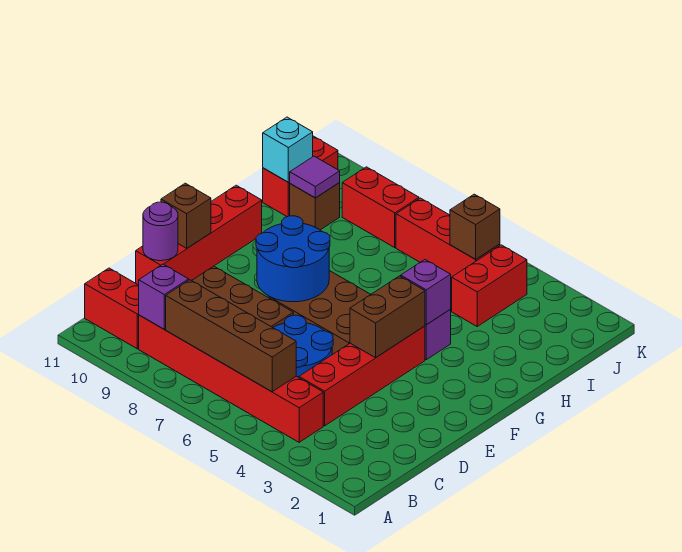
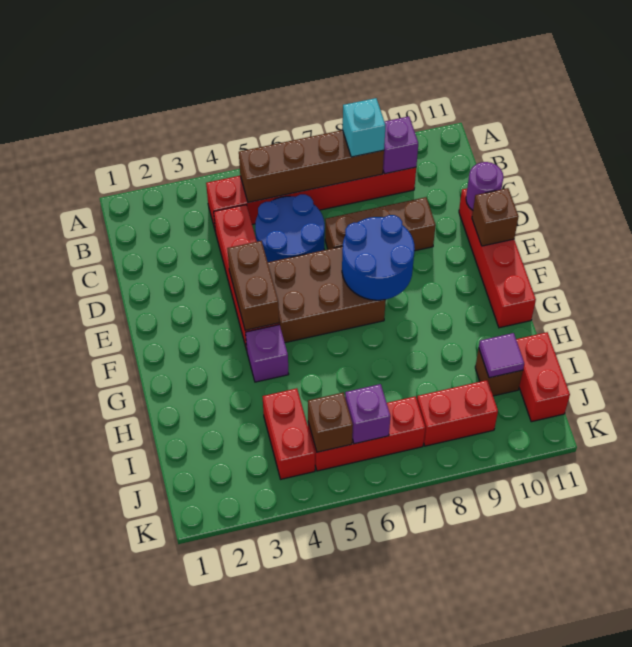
red 1x2 brick [85,268,139,349] -> none
purple 1x1 brick [401,260,451,325] -> purple 1x1 brick moved to [345,384,390,444]
cyan 1x1 brick [263,117,313,182] -> cyan 1x1 brick moved to [343,98,386,157]

